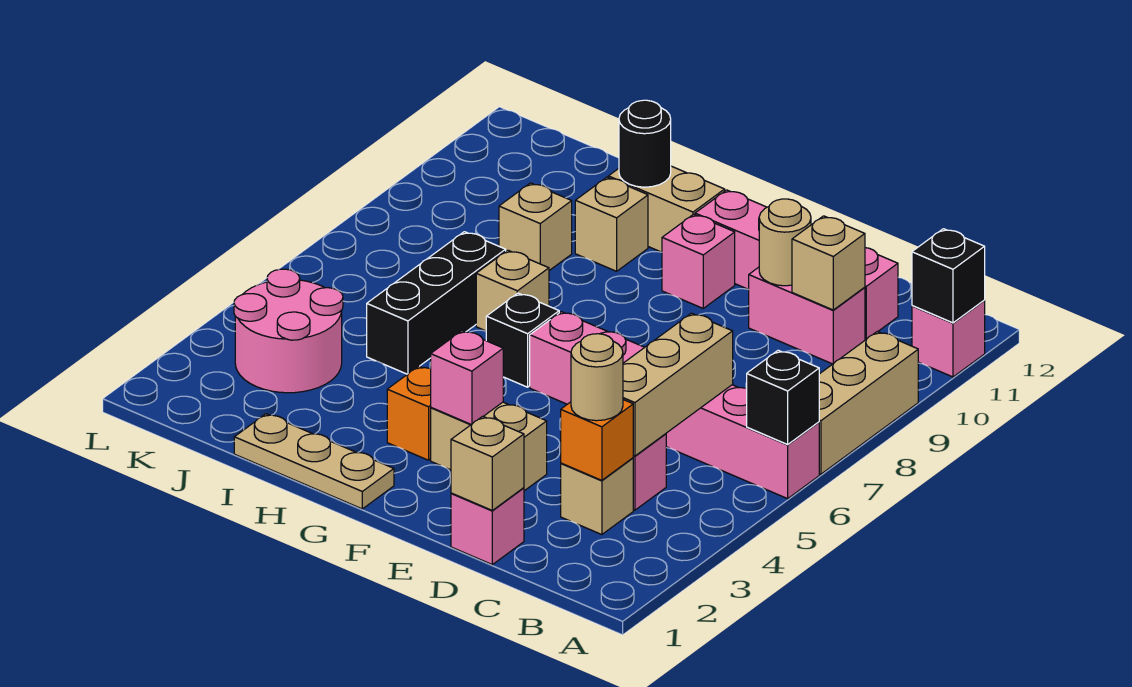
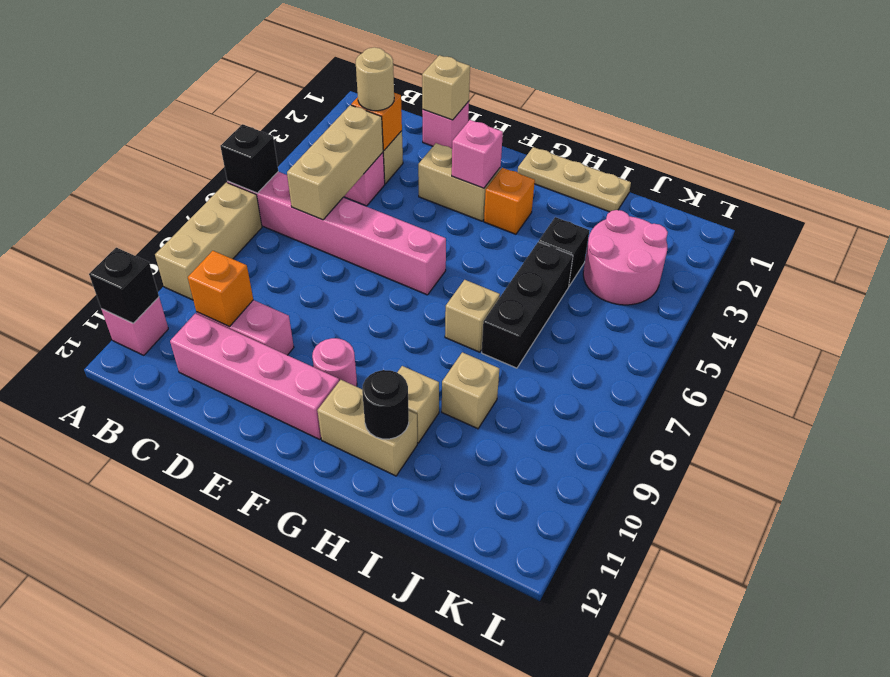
tan 1x1 brick [792,216,865,310] -> orange 1x1 brick [188,251,253,327]
tan 1x1 round brick [759,199,811,286] -> none
pink 1x1 brick [662,214,735,308] -> pink 1x1 round brick [312,338,357,387]
black 1x1 brick [486,293,559,387] -> black 1x1 brick moved to [539,217,589,286]

